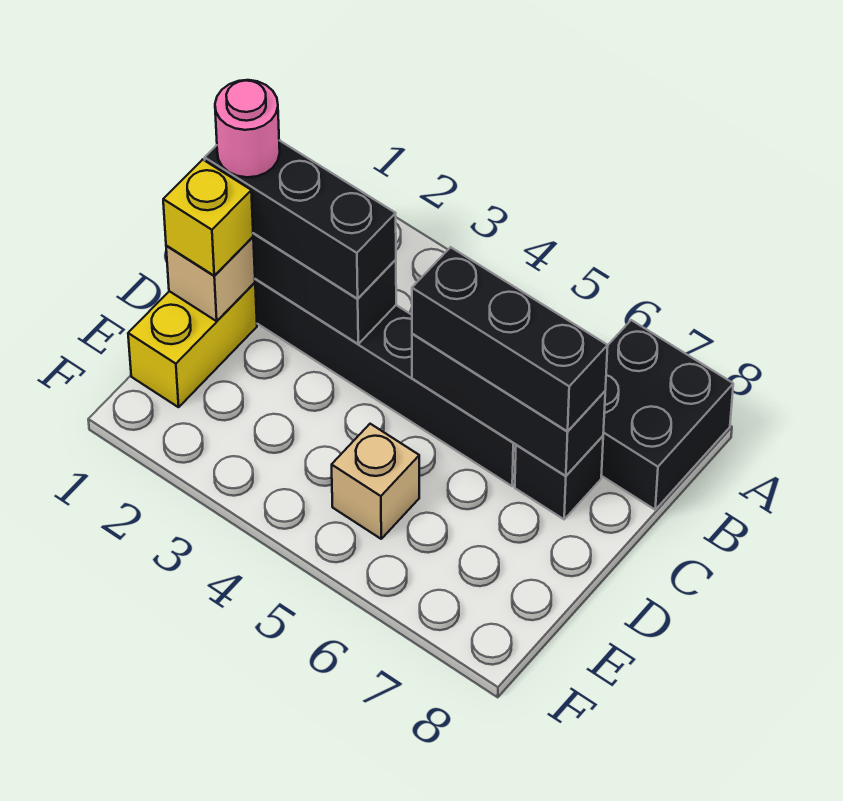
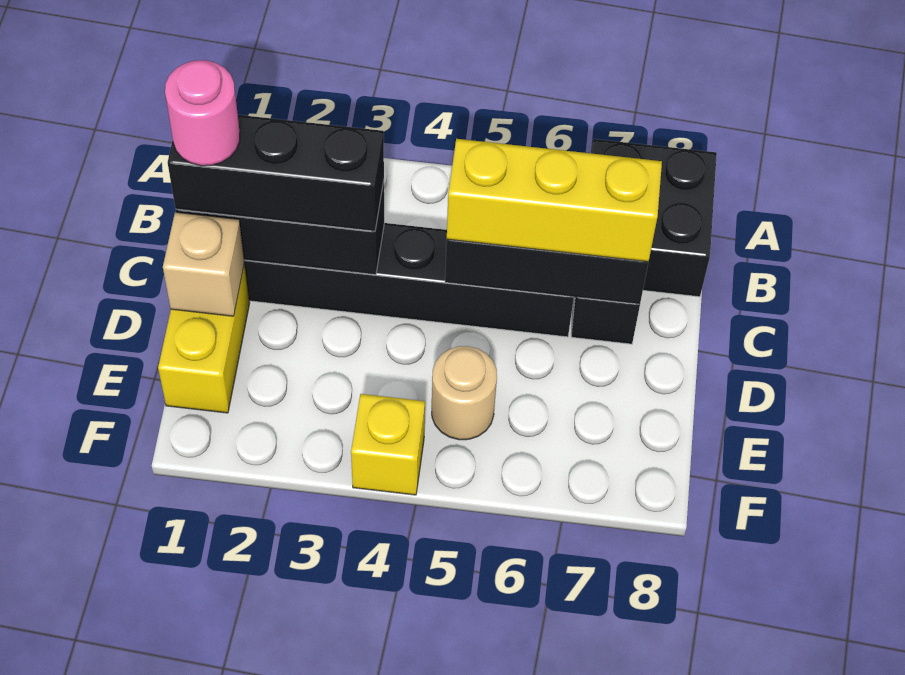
black 1x3 brick [412,247,608,431] -> yellow 1x3 brick [447,139,662,262]
yellow 1x1 brick [163,160,253,276] -> yellow 1x1 brick moved to [351,394,425,495]
tan 1x1 brick [332,424,419,539] -> tan 1x1 round brick [432,346,497,440]

